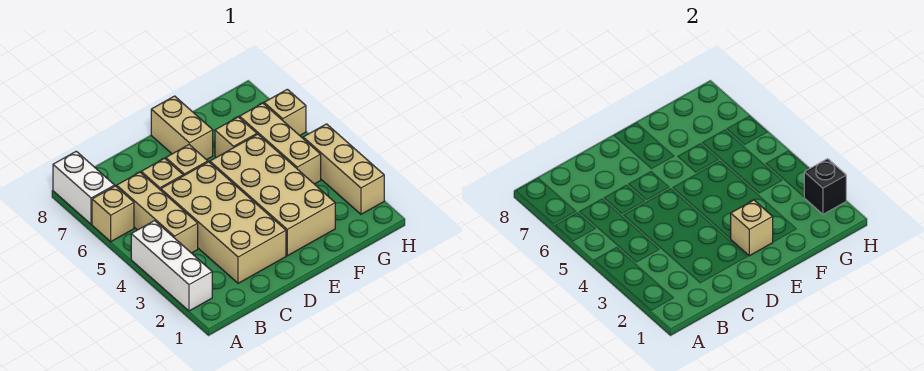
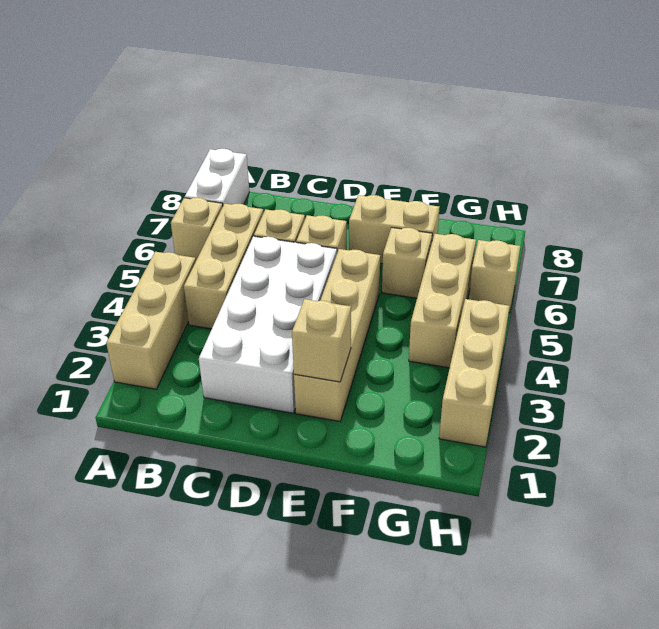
white 1x3 brick [131,221,212,311] -> tan 1x3 brick [106,252,196,389]
tan 2x4 brick [161,162,286,283] -> white 2x4 brick [199,236,337,413]
tan 2x4 brick [210,134,335,256] -> tan 1x4 brick [294,249,380,421]
tan 1x2 brick [151,96,213,160] -> tan 1x2 brick turned to [349,195,439,264]
black 1x1 brick [804,159,846,214] -> none

